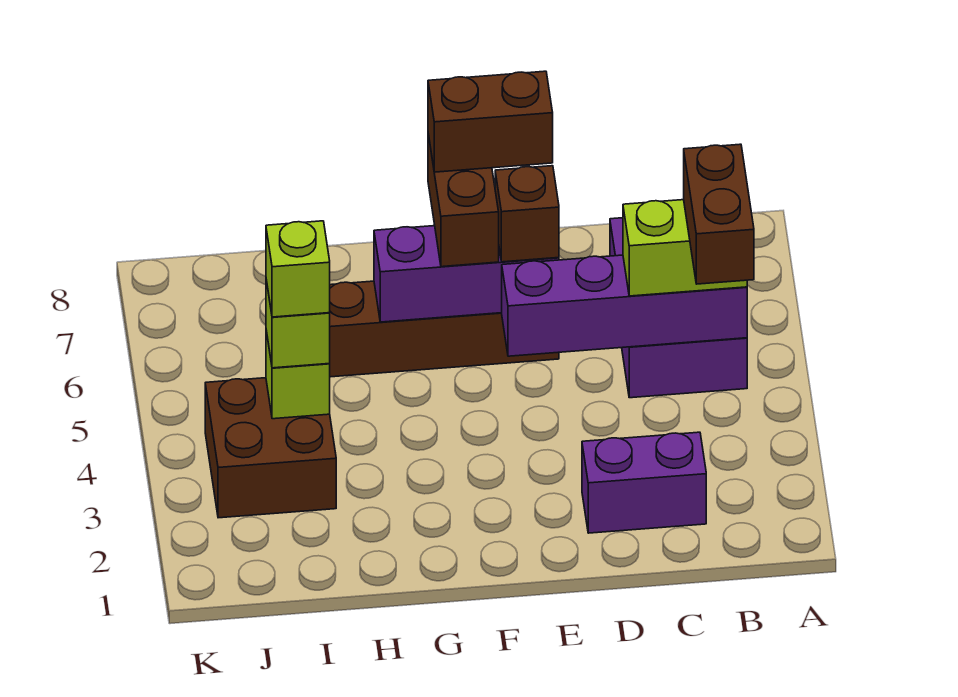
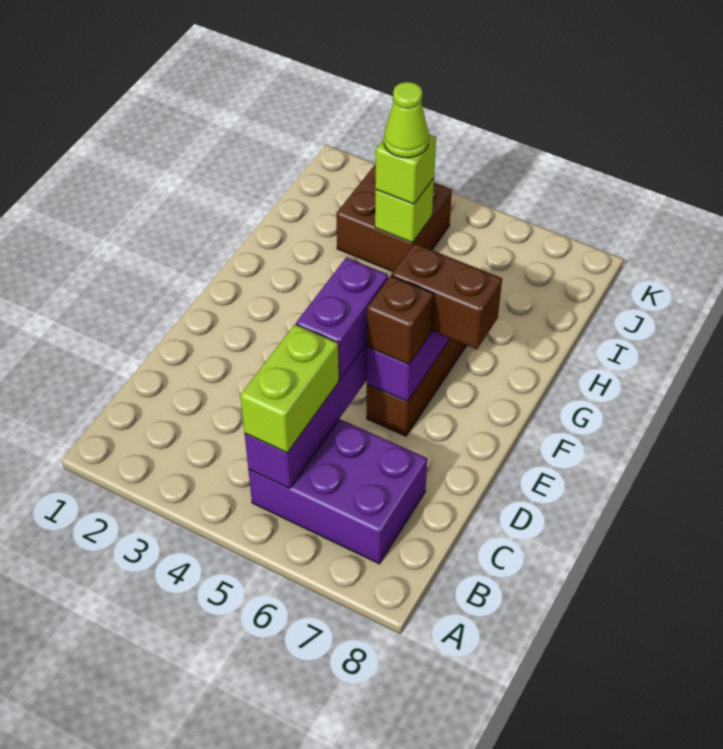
brown 1x2 brick [684,144,754,284] -> none
purple 1x2 brick [582,432,706,533] -> purple 1x2 brick moved to [296,257,388,380]
brown 1x2 brick [428,71,553,172] -> none
lime 1x1 brick [266,221,330,317] -> lime 1x1 cone [384,82,429,158]

